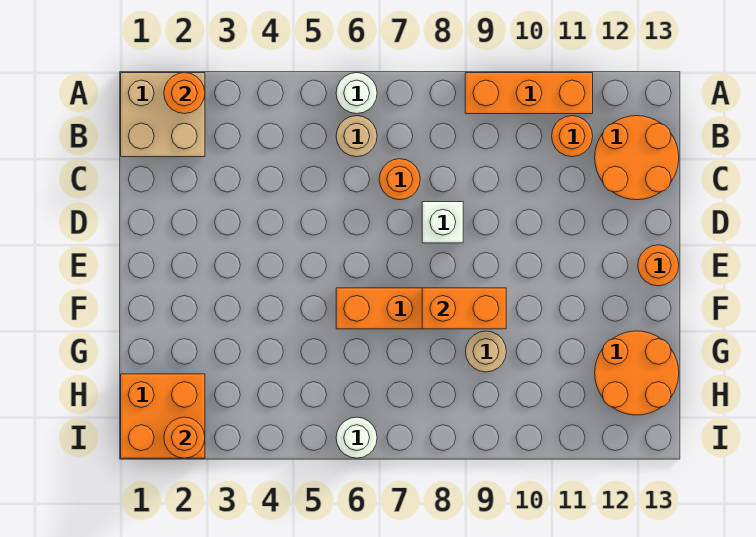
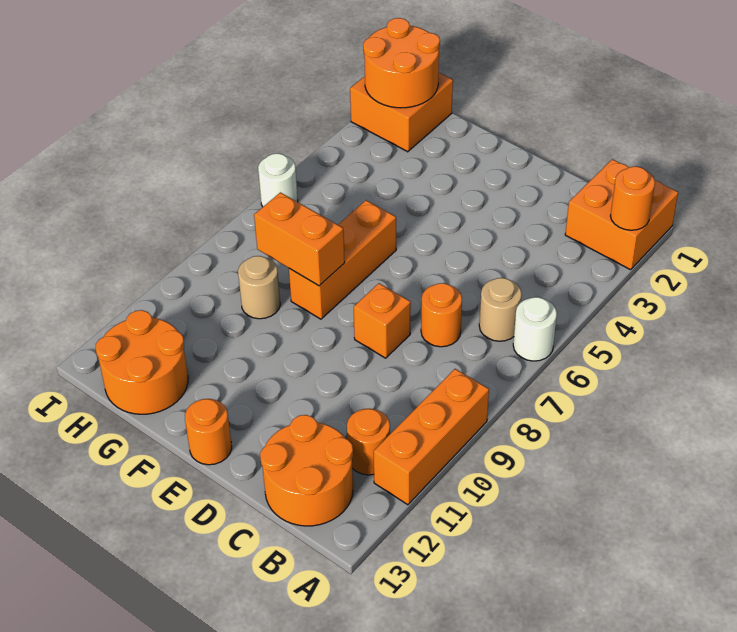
tan 2x2 brick [121,73,205,157] -> orange 2x2 brick [565,159,678,270]
white 1x1 brick [422,202,463,243] -> orange 1x1 brick [354,283,411,358]
orange 1x2 brick [422,288,506,329] -> orange 1x2 brick turned to [254,192,345,286]
orange 1x1 round brick [164,417,205,458] -> orange 2x2 round brick [363,18,440,108]

